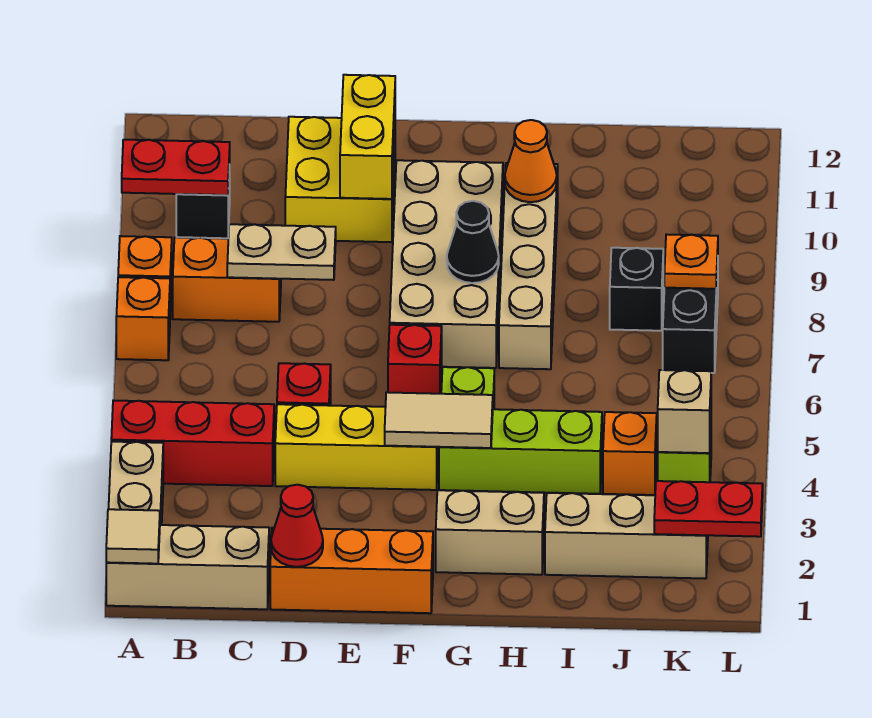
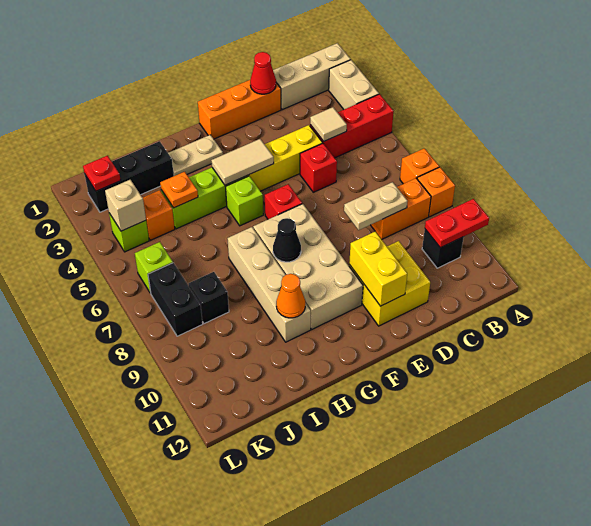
tan 1x1 tile [106,509,160,564] -> tan 1x1 tile moved to [310,107,347,141]
tan 1x2 brick [436,490,544,575] -> tan 1x2 plate [168,135,223,176]
tan 1x3 brick [545,493,708,579] -> black 1x3 brick [85,141,174,212]
red 1x2 plate [654,481,763,537] -> red 1x1 plate [83,156,121,191]
none -> lime 1x1 brick [135,242,173,293]
orange 1x1 plate [664,234,718,289] -> orange 1x1 plate moved to [160,172,198,208]

